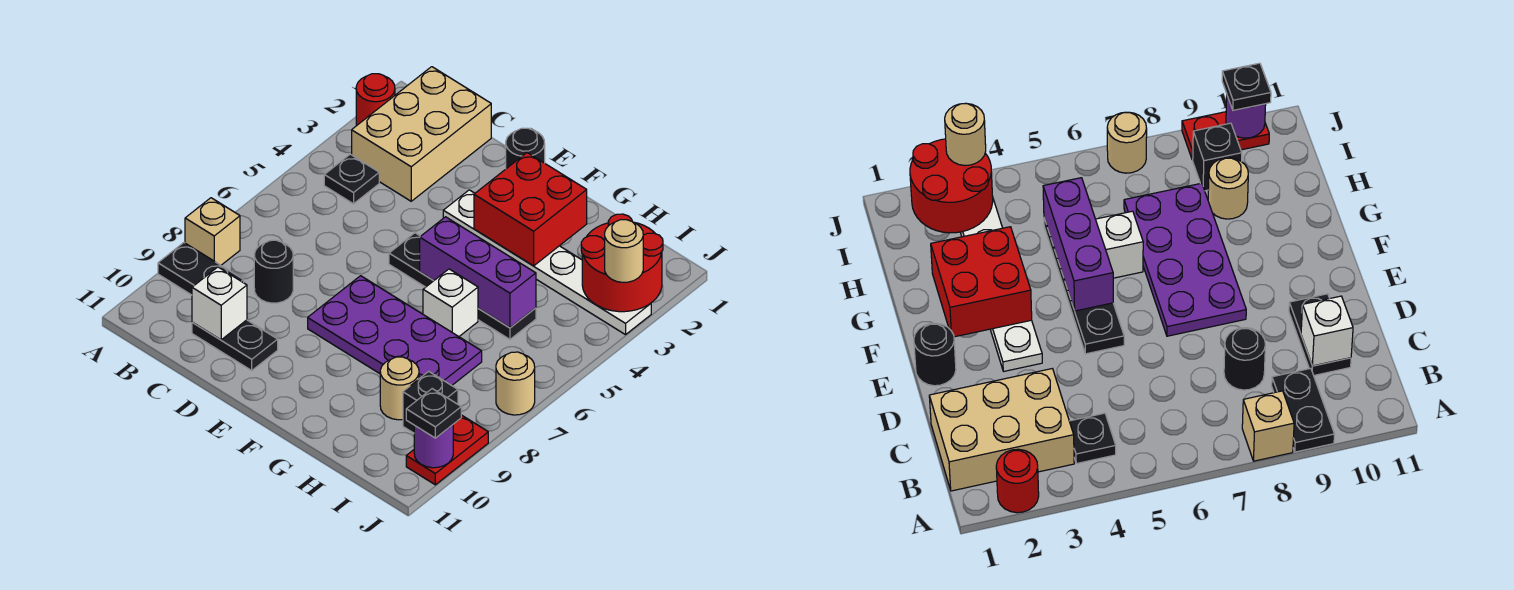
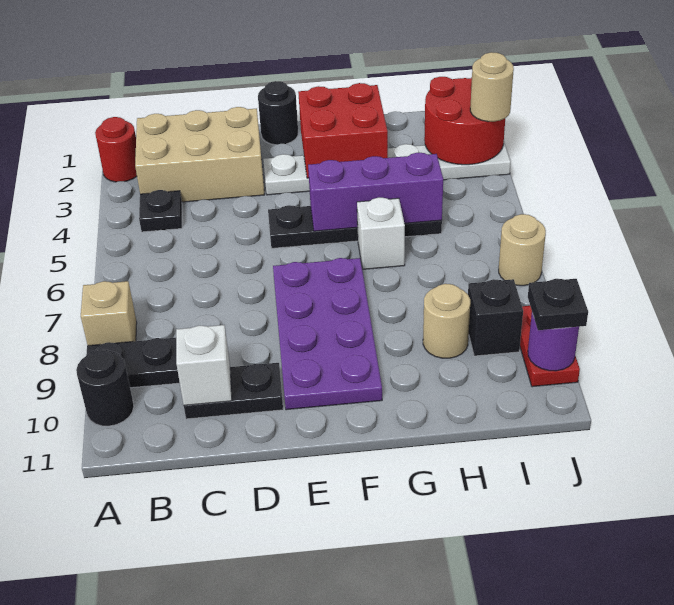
tan 2x3 brick [352,67,491,201] -> tan 2x3 brick turned to [135,107,265,202]
black 1x1 round brick [254,240,293,303] -> black 1x1 round brick moved to [76,349,134,426]
purple 2x4 plate [308,276,482,385] -> purple 2x4 plate turned to [273,258,382,410]

